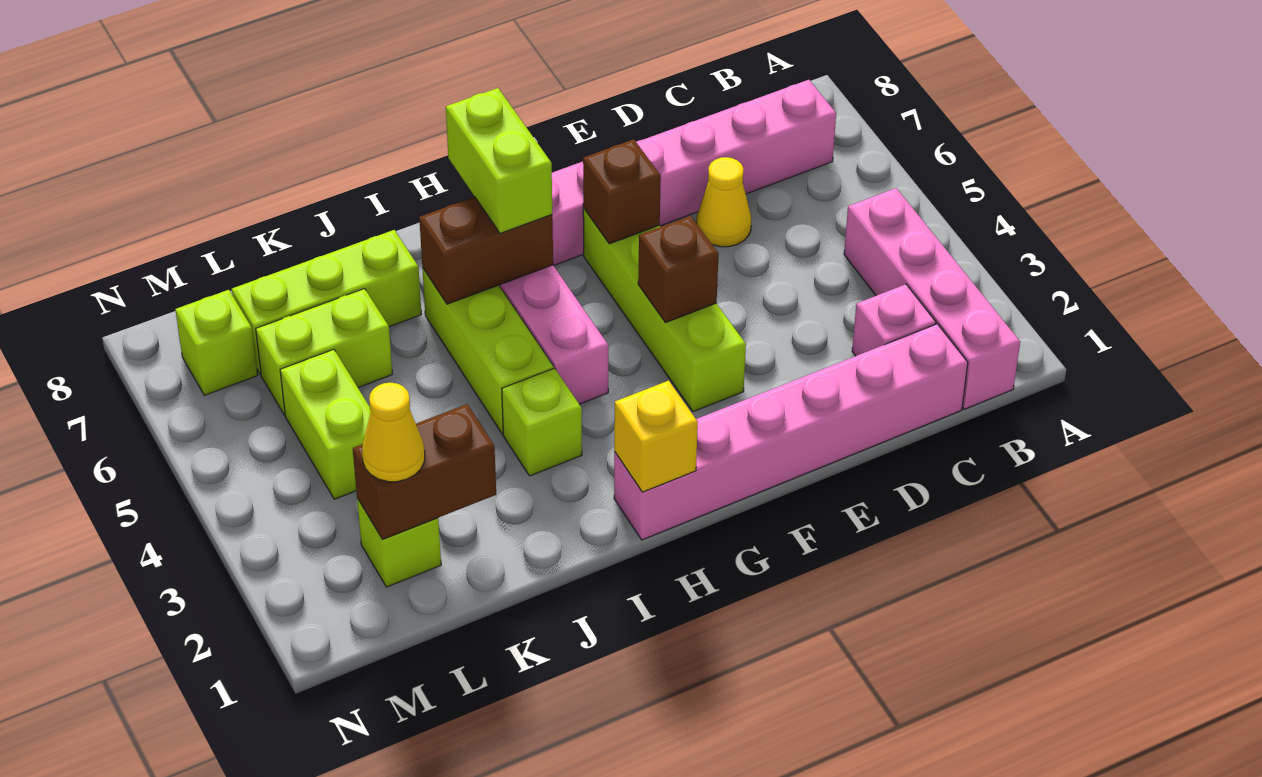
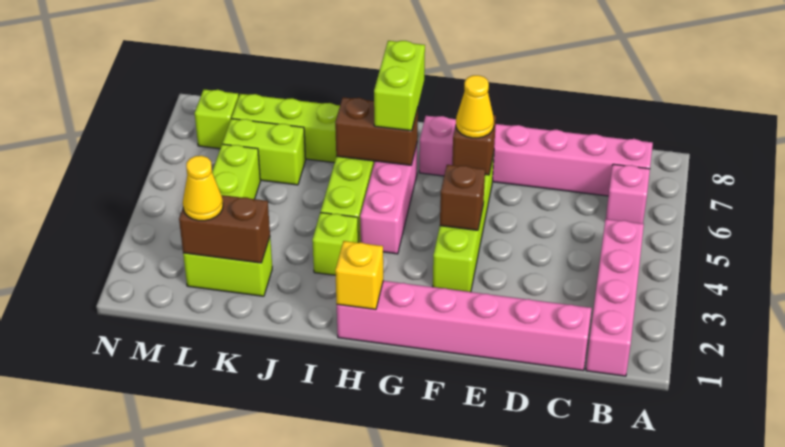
pink 1x1 brick [852,284,936,356] -> pink 1x1 brick moved to [606,164,650,224]
yellow 1x1 cone [696,157,751,247] -> yellow 1x1 cone moved to [456,75,494,138]
lime 1x1 brick [357,498,441,587] -> lime 1x2 brick [183,237,272,296]

